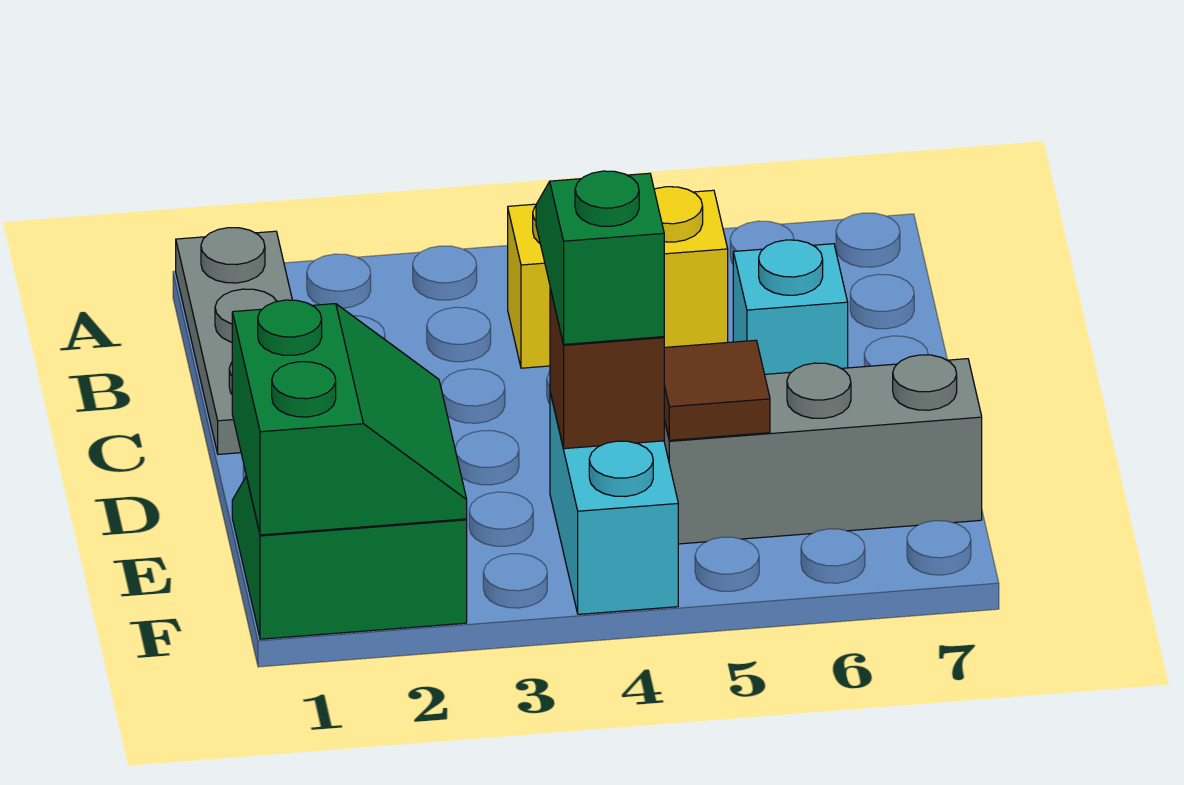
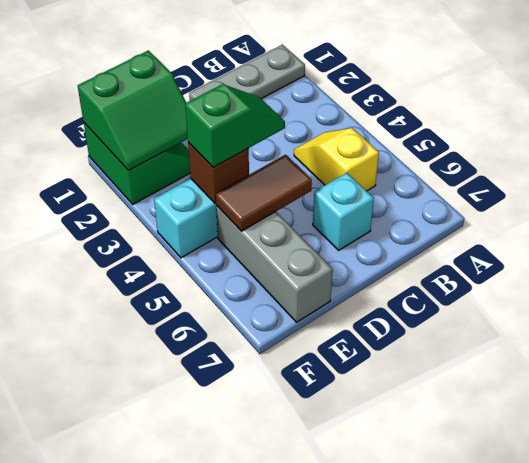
yellow 1x2 brick [508,187,728,368] -> yellow 1x2 slope [294,128,379,191]
brown 1x1 tile [664,340,770,440] -> brown 1x2 tile [216,155,312,231]

